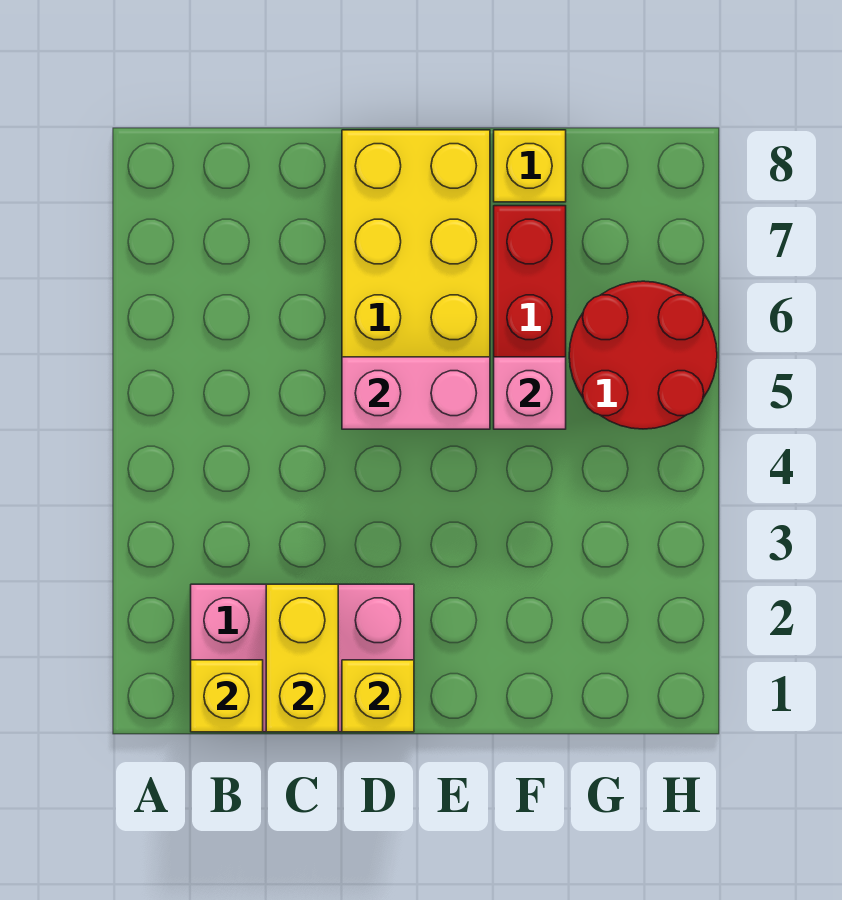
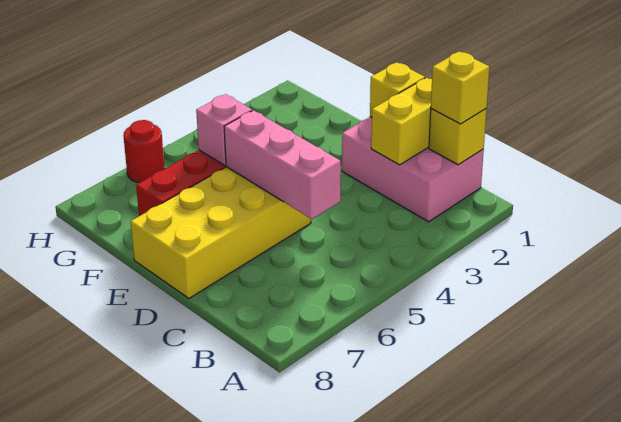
pink 1x2 brick [342,357,490,429] -> pink 1x3 brick [224,110,341,219]
yellow 1x1 brick [494,130,566,202] -> yellow 1x1 brick moved to [431,51,489,124]
red 2x2 round brick [569,281,717,429] -> red 1x1 round brick [123,120,164,183]

